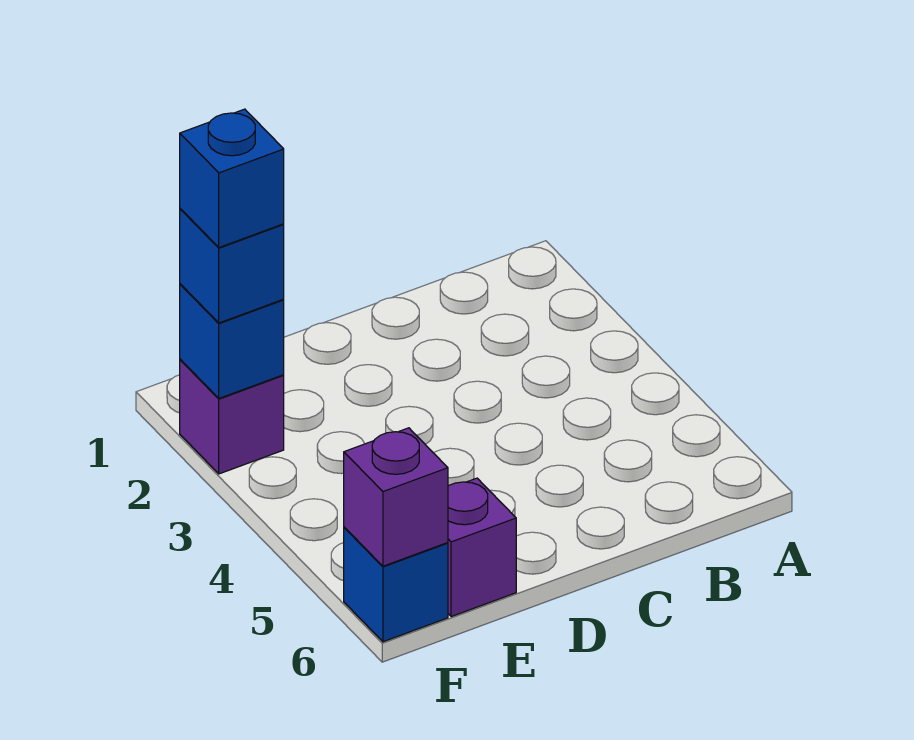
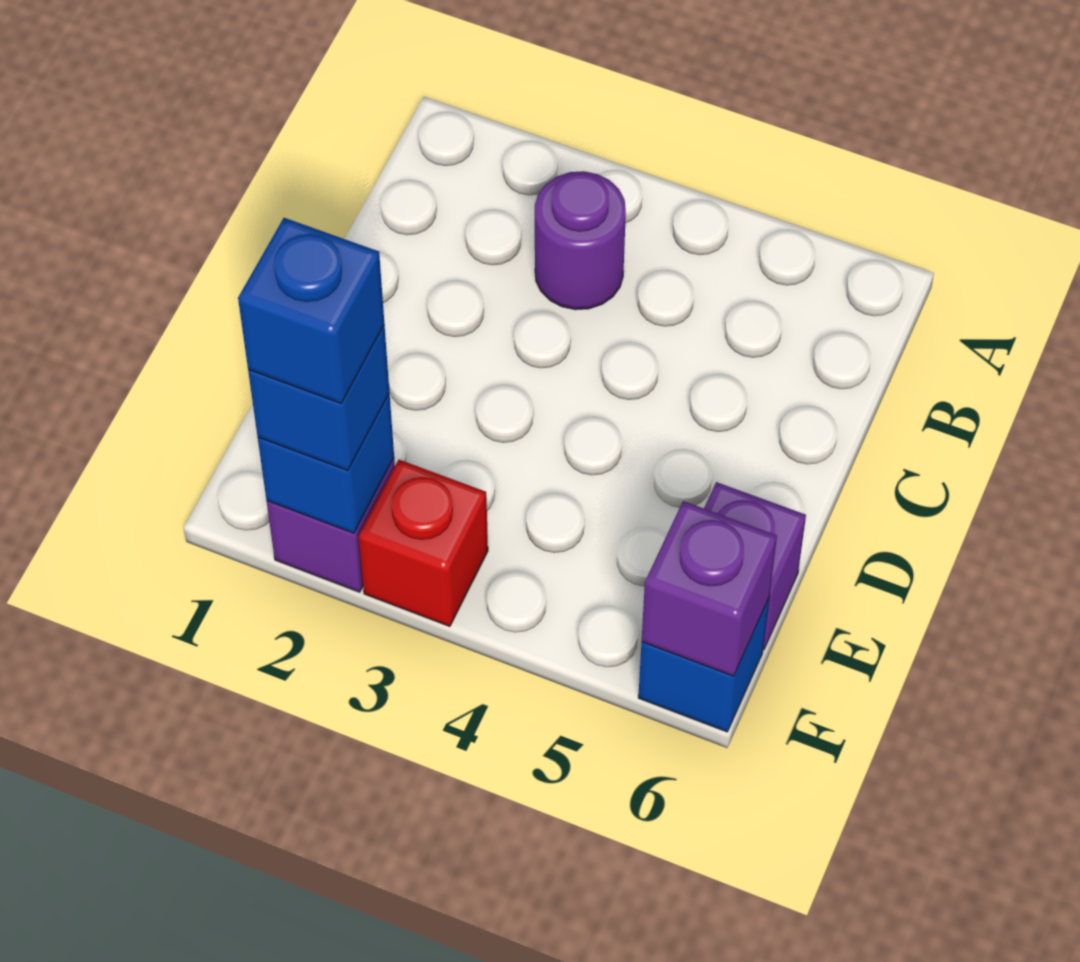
none -> purple 1x1 round brick [535,171,626,310]
none -> red 1x1 brick [359,460,488,627]

